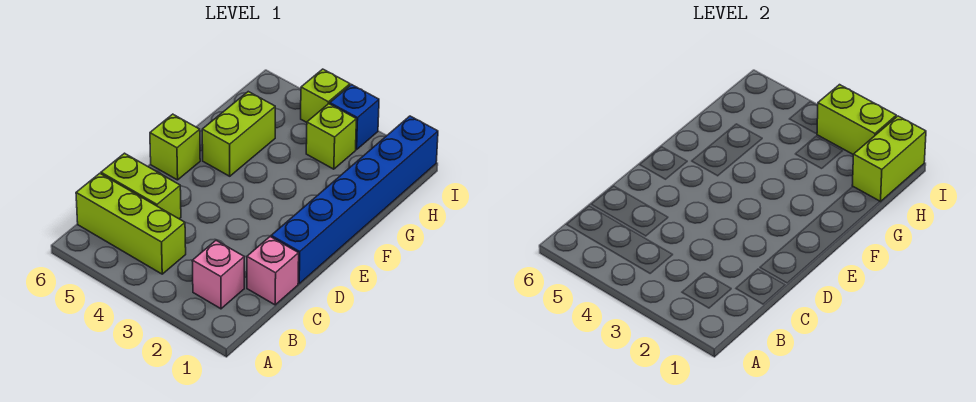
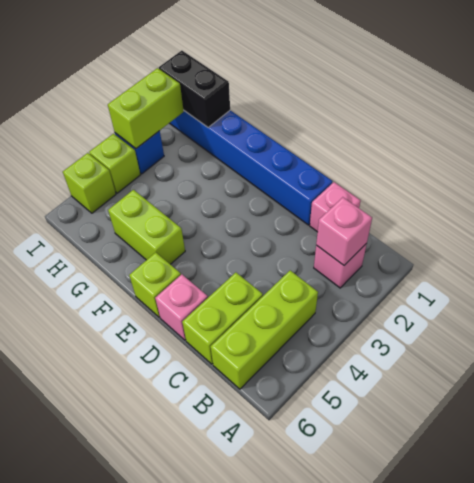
none -> pink 1x1 brick [316,197,372,265]
none -> pink 1x1 brick [155,274,208,340]
lime 1x2 brick [852,116,926,202] -> black 1x2 brick [159,51,230,127]
lime 1x1 brick [306,104,356,169] -> lime 1x1 brick moved to [63,153,116,213]

